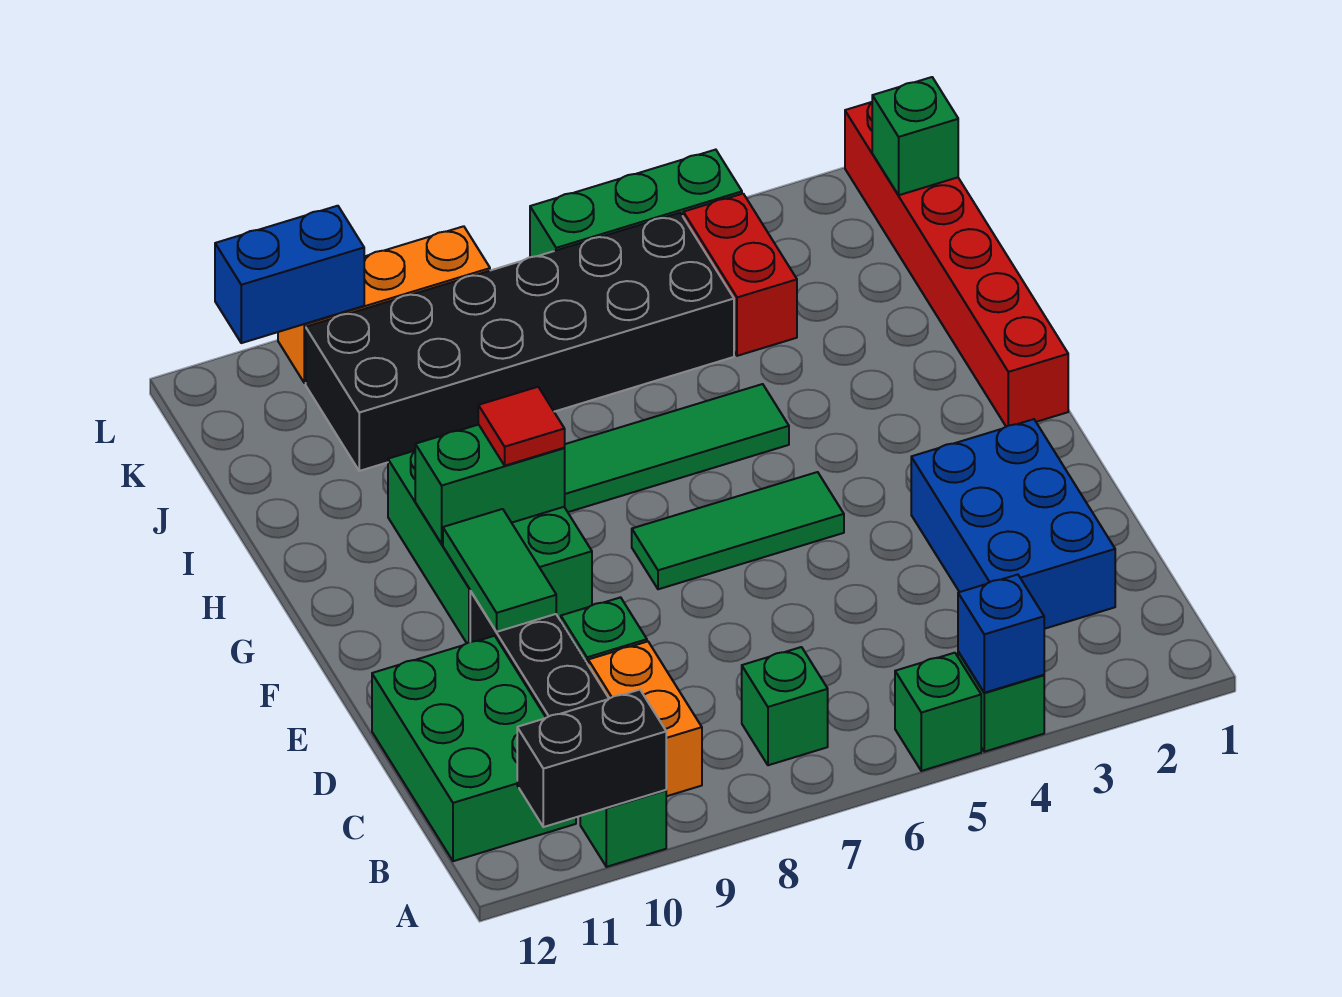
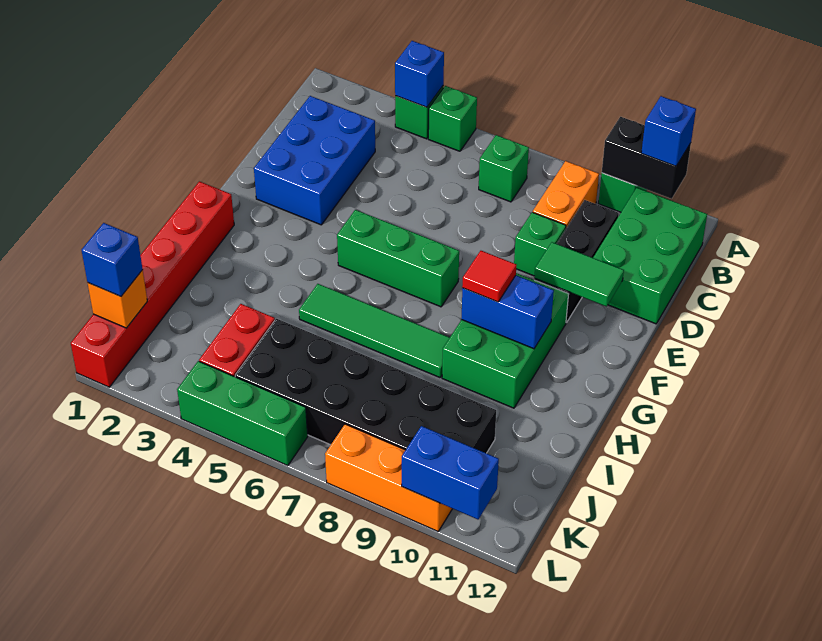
none -> blue 1x1 brick [641,96,696,166]
green 1x2 tile [443,509,556,632] -> green 1x2 tile turned to [534,242,624,306]
green 1x3 tile [632,472,844,589] -> green 1x3 brick [337,210,459,307]
green 1x2 brick [415,425,565,544] -> blue 1x2 brick [462,275,554,349]
green 1x1 brick [872,77,958,195] -> orange 1x1 brick [88,270,147,328]
none -> blue 1x1 brick [82,223,143,296]

